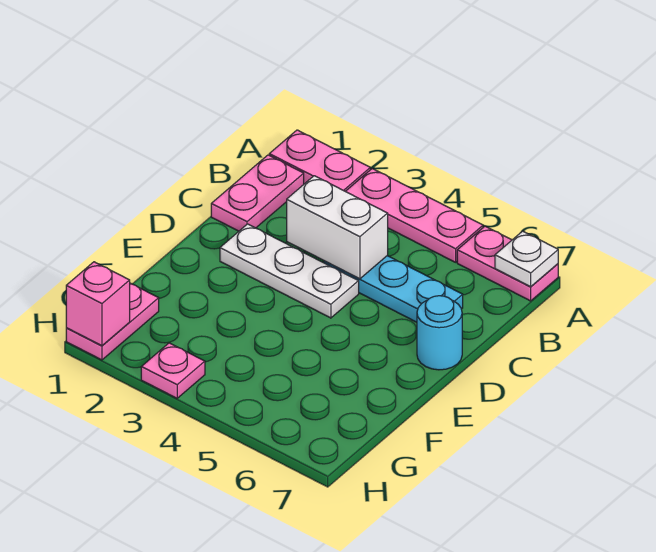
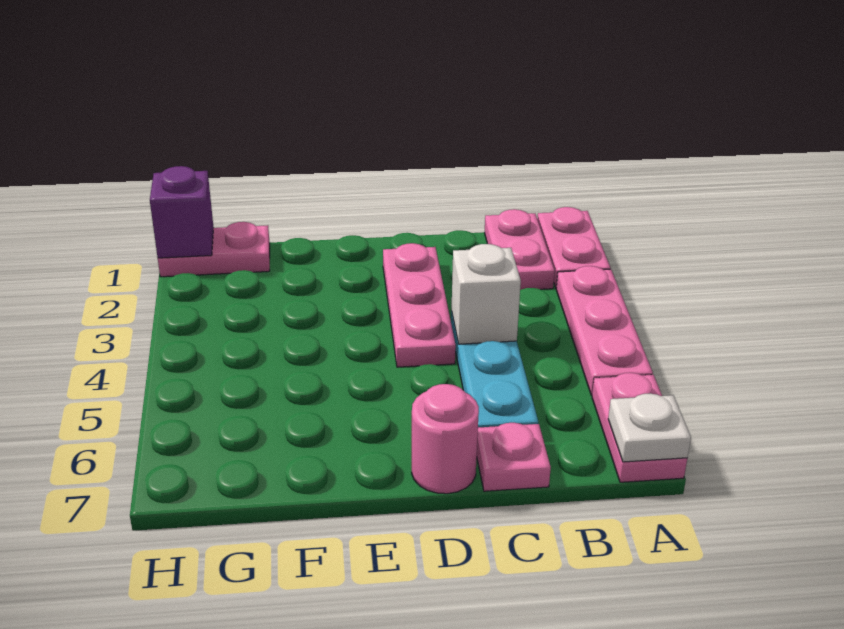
pink 1x2 plate [211,155,304,231] -> pink 1x2 plate turned to [485,209,555,290]
white 1x2 brick [287,176,388,279] -> white 1x1 brick [452,244,521,344]
white 1x3 plate [220,224,359,318] -> pink 1x3 plate [383,243,456,367]
cyan 1x1 round brick [417,296,462,370] -> pink 1x1 round brick [412,384,479,494]
pink 1x1 brick [66,262,130,346] -> purple 1x1 brick [150,166,214,258]
pink 1x1 plate [141,343,205,398] -> pink 1x1 plate moved to [477,423,551,491]

